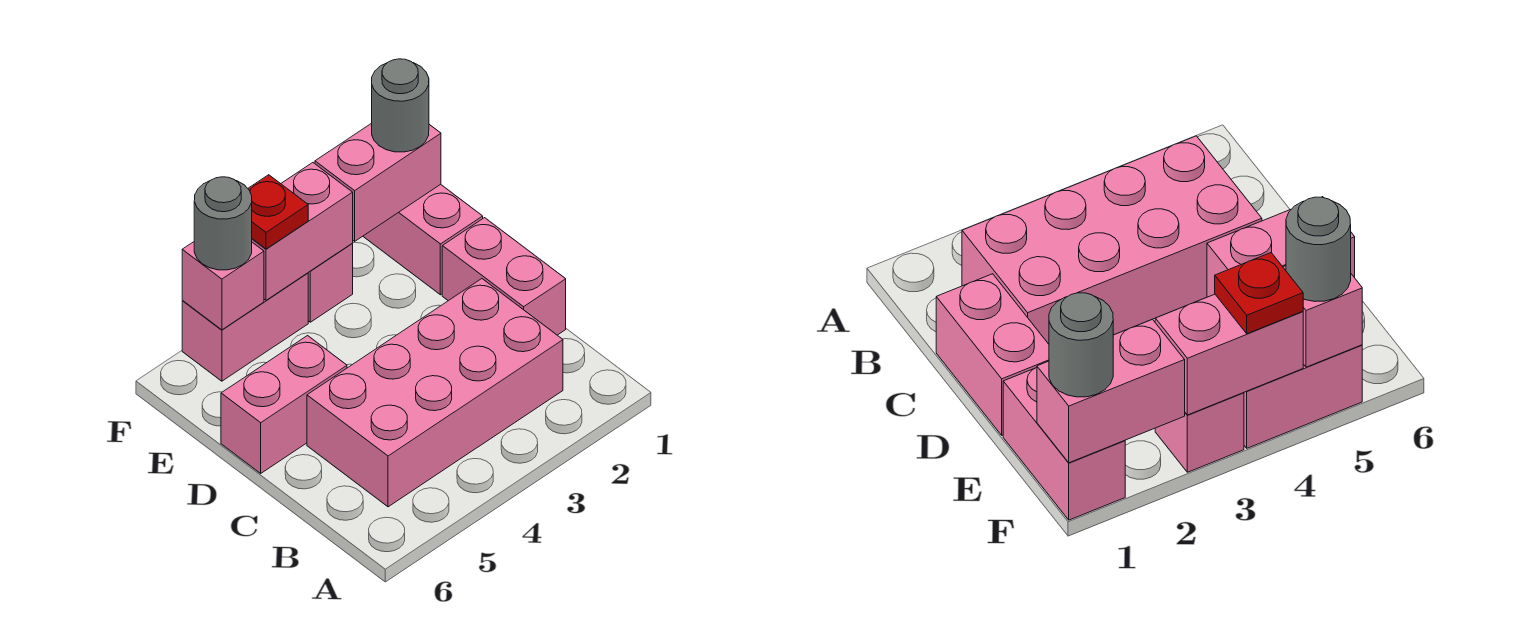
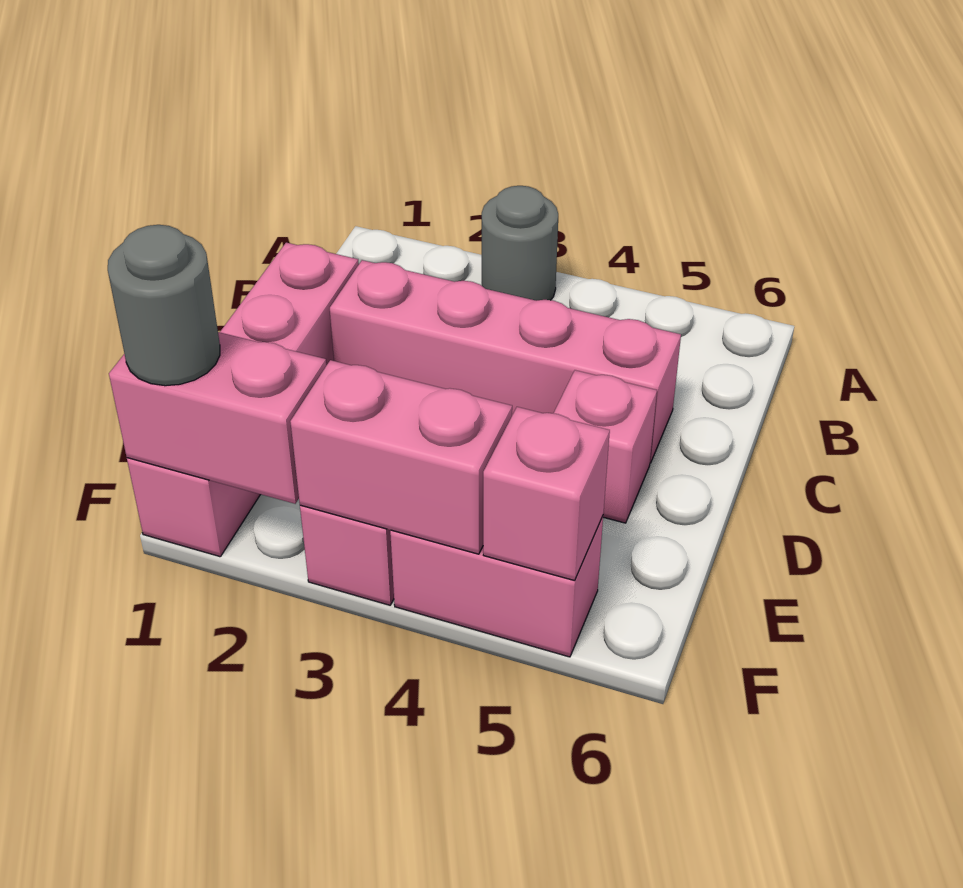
pink 2x4 brick [307,279,563,507] -> pink 1x4 brick [330,260,681,463]
pink 1x2 brick [221,336,347,473] -> pink 1x1 brick [554,370,657,523]
red 1x1 plate [248,175,308,249] -> none
grey 1x1 round brick [194,177,252,270] -> grey 1x1 round brick moved to [482,186,558,301]

